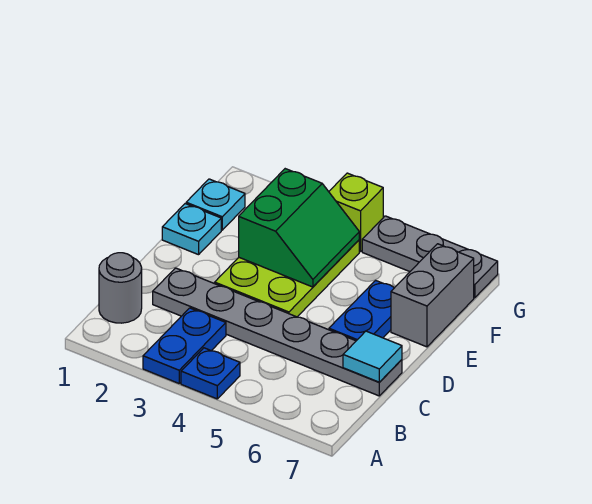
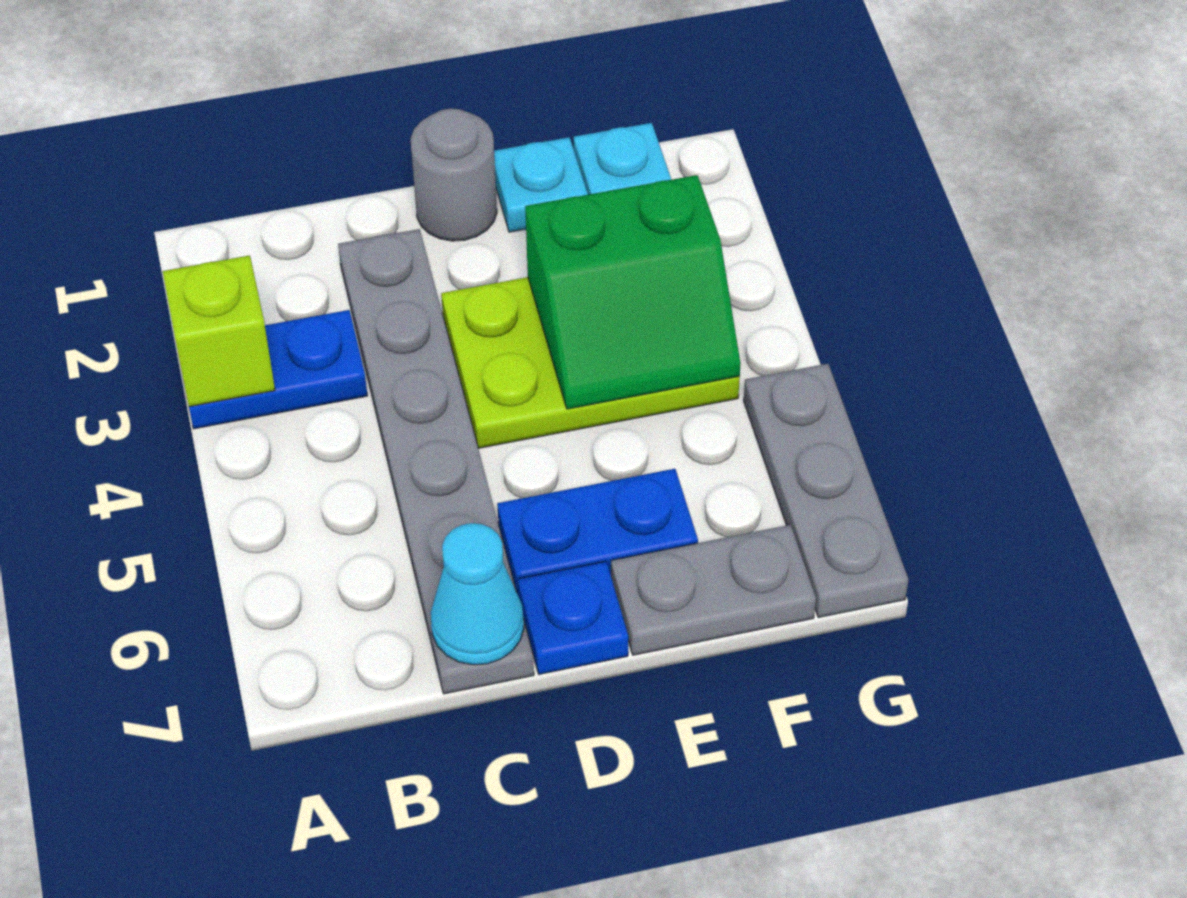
blue 1x1 plate [181,348,240,399] -> blue 1x1 plate moved to [518,562,628,674]
grey 1x1 round brick [99,253,142,323] -> grey 1x1 round brick moved to [411,108,497,241]
cyan 1x1 tile [343,331,402,382] -> cyan 1x1 cone [431,523,524,665]
grey 1x2 brick [391,244,474,347] -> grey 1x2 plate [611,525,816,655]
lime 1x1 brick [329,173,383,252] -> lime 1x1 brick moved to [163,255,275,407]

